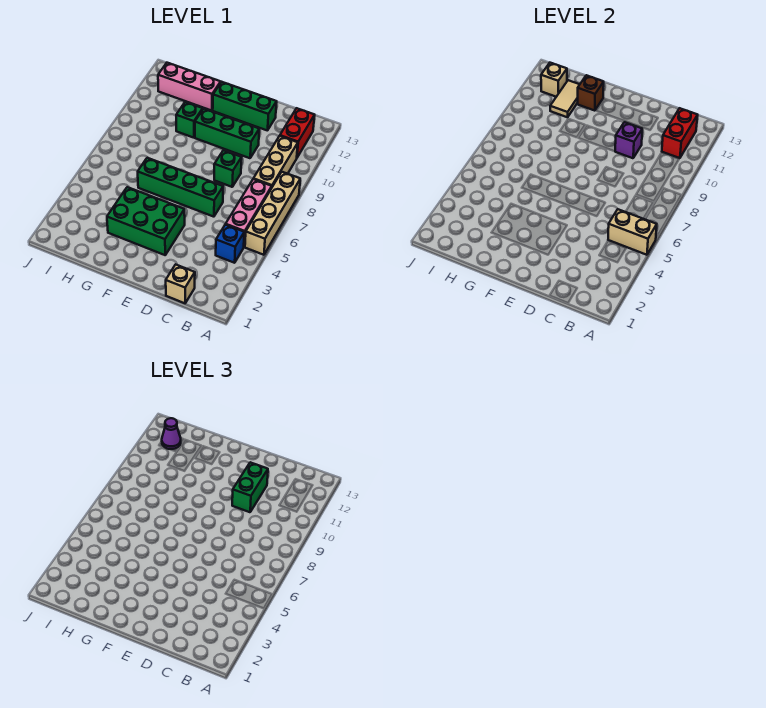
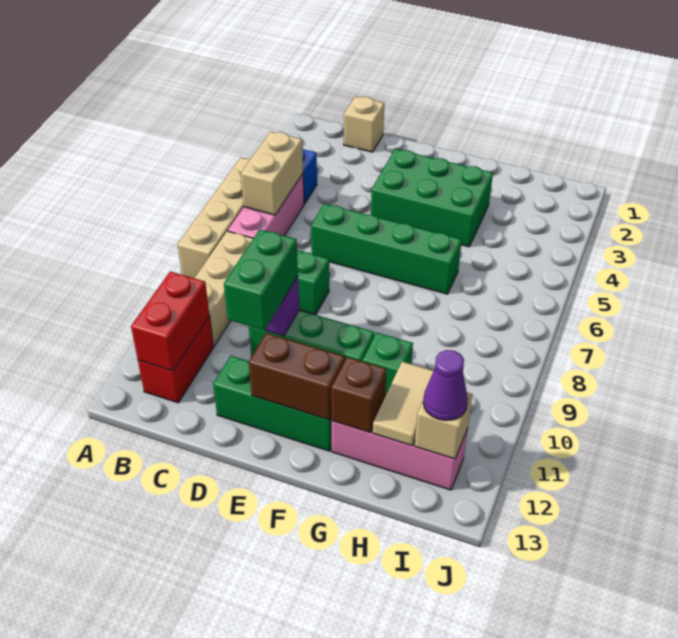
tan 1x2 brick [608,209,657,255] -> tan 1x2 brick turned to [241,132,303,215]
none -> brown 1x2 brick [249,333,345,420]

